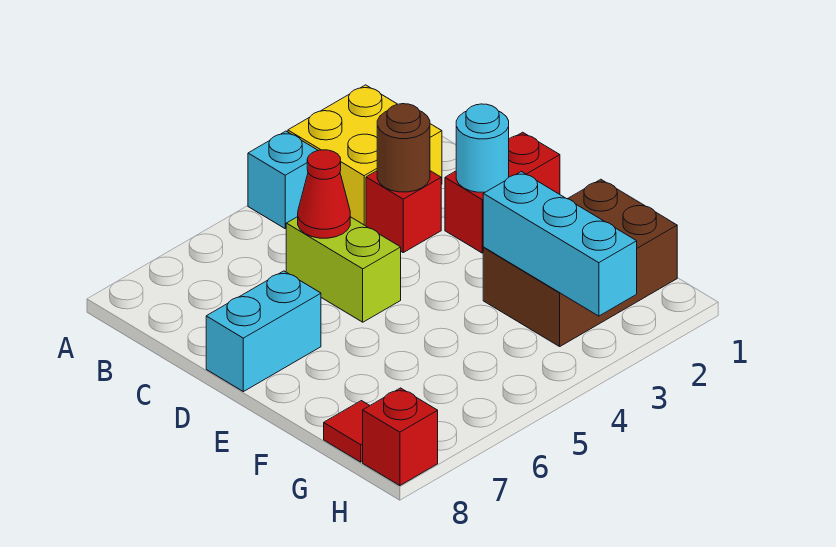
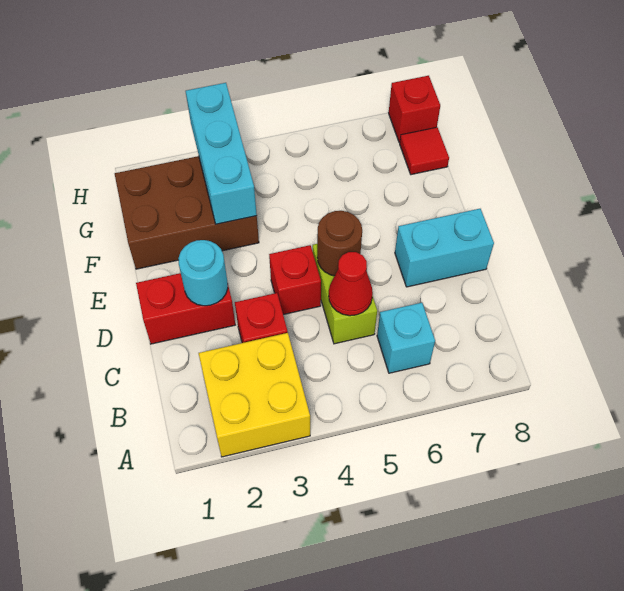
cyan 1x1 brick [248,131,318,229] -> cyan 1x1 brick moved to [377,303,435,373]
brown 1x1 round brick [377,104,430,192] -> brown 1x1 round brick moved to [317,211,362,276]
none -> red 1x1 brick [269,245,321,315]

